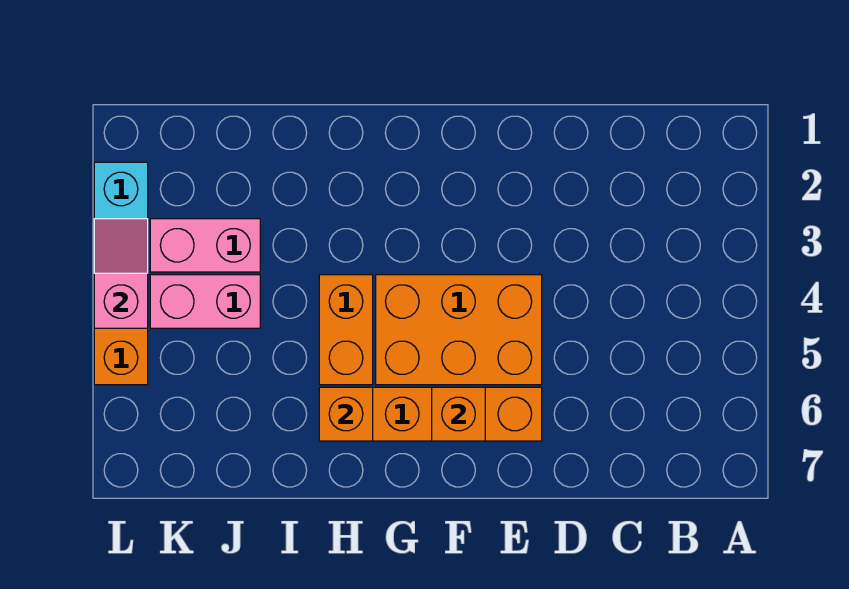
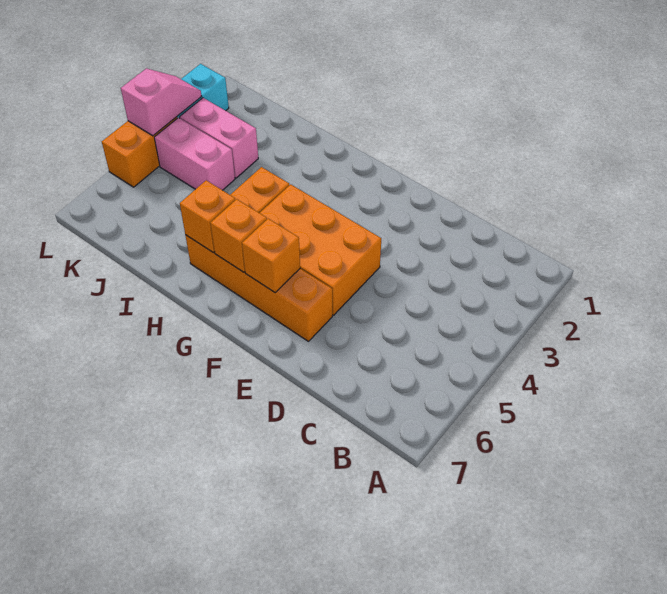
none -> orange 1x1 brick [210,199,267,272]

